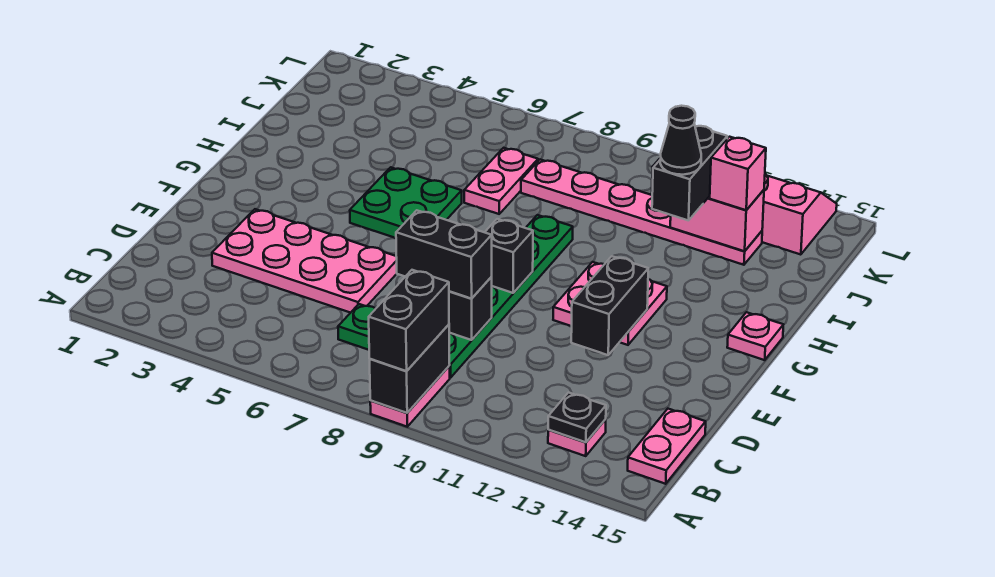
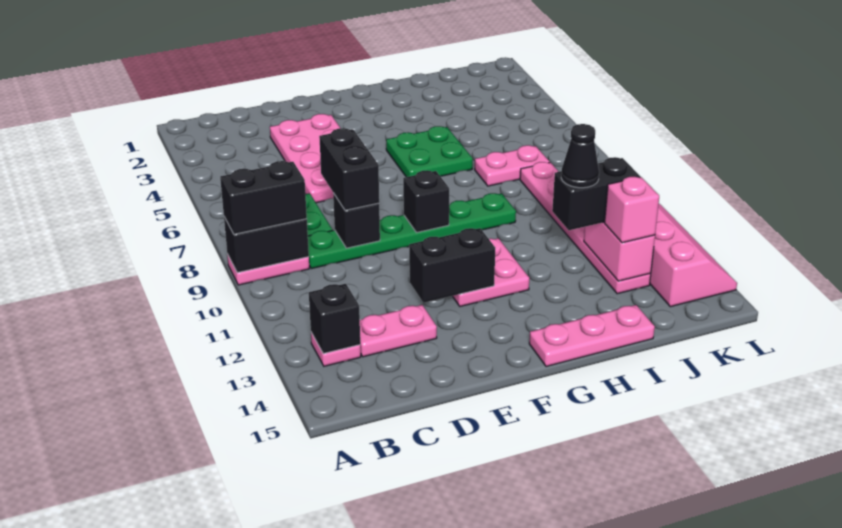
black 1x1 plate [548,393,606,442] -> black 1x1 brick [309,284,360,354]
pink 1x2 plate [628,409,706,484] -> pink 1x2 plate moved to [360,305,437,357]
pink 1x1 plate [727,312,783,360] -> pink 1x3 plate [529,305,655,367]

